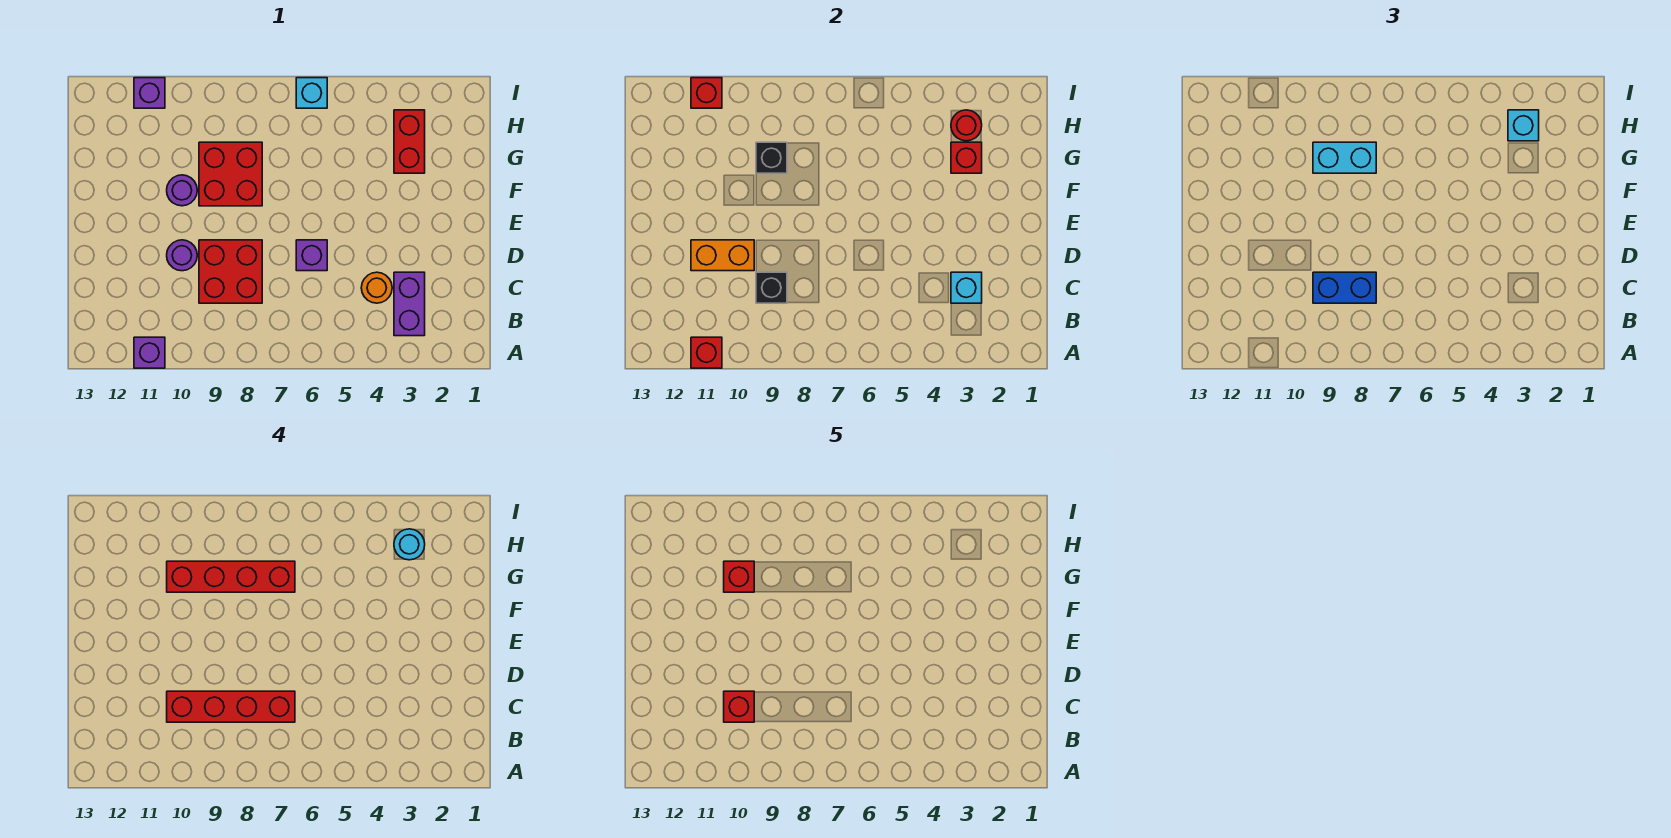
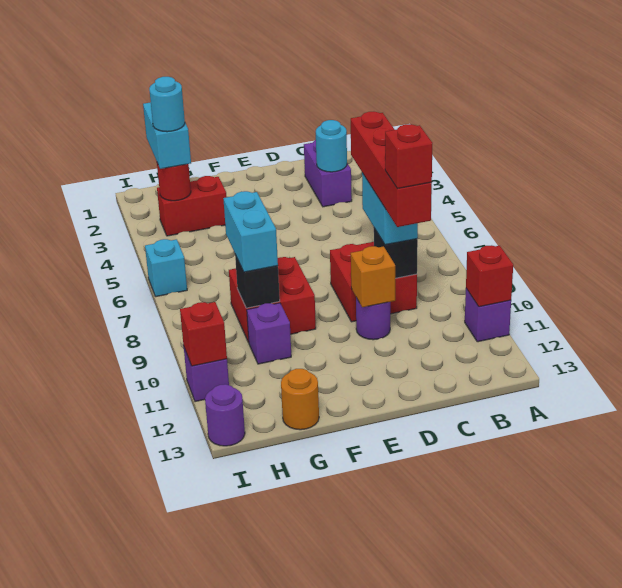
purple 1x2 brick [394,272,425,336] -> purple 1x2 brick turned to [304,140,352,207]
cyan 1x1 brick [951,272,982,303] -> cyan 1x1 round brick [316,120,347,172]
orange 1x1 round brick [361,272,392,303] -> orange 1x1 round brick moved to [281,369,319,430]
blue 1x2 brick [1313,272,1376,303] -> cyan 1x2 brick [362,173,418,245]
purple 1x1 brick [296,240,327,271] -> purple 1x1 brick moved to [247,303,291,364]
orange 1x2 brick [691,240,754,271] -> orange 1x1 brick [351,246,396,307]
purple 1x1 round brick [167,175,197,206] -> purple 1x1 round brick moved to [205,384,245,446]
red 1x1 brick [951,142,982,173] -> none
red 1x4 brick [167,561,295,592] -> none
red 1x1 brick [724,561,754,592] -> none
cyan 1x1 brick [1508,110,1539,141] -> cyan 1x2 brick [143,102,191,169]

